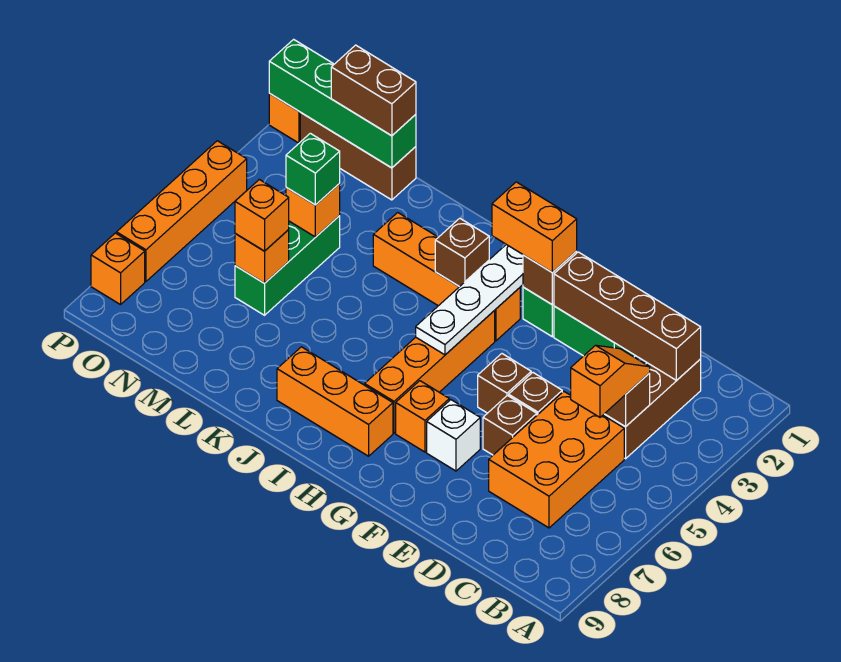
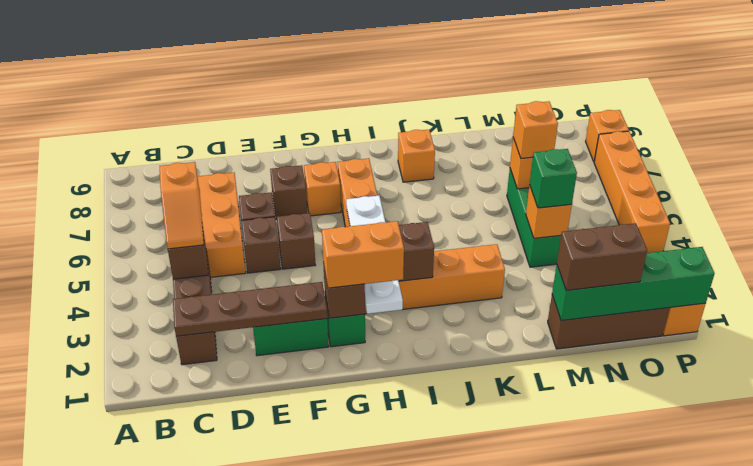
brown 1x4 brick [554,252,701,380] -> brown 1x4 plate [173,282,327,336]
white 1x1 brick [427,400,480,471] -> brown 1x1 brick [270,165,307,220]
orange 1x3 brick [277,347,393,456] -> orange 1x1 brick [398,130,435,182]

